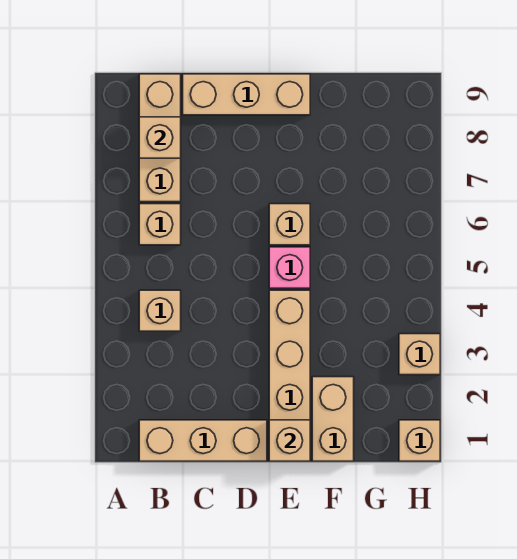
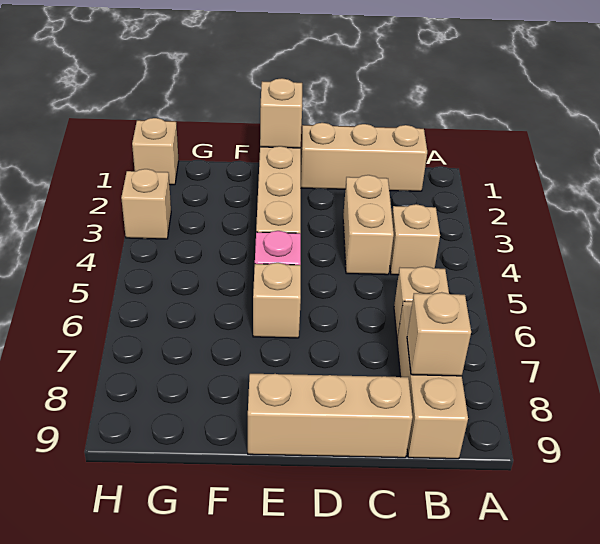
tan 1x2 brick [312,377,354,461] -> tan 1x2 brick moved to [343,175,394,275]

